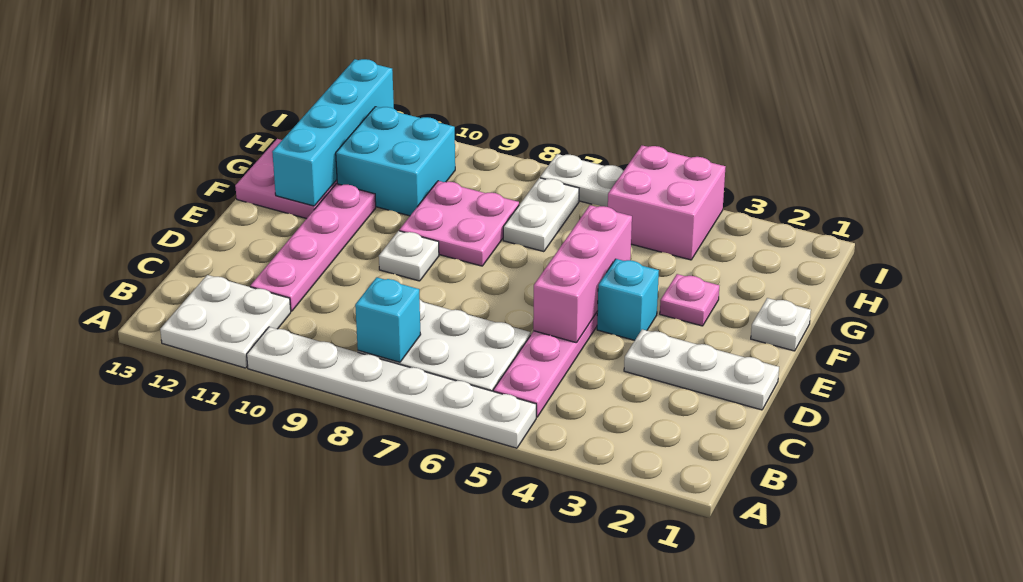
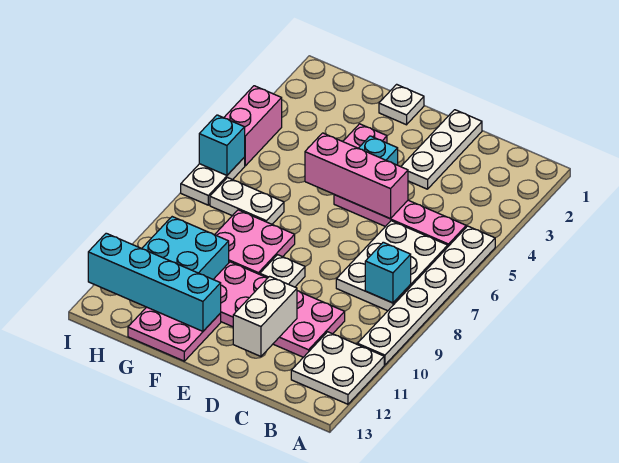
pink 1x4 plate [250,184,376,311] -> pink 2x4 plate [213,262,345,357]
none -> white 1x2 brick [233,276,297,356]
pink 2x2 brick [608,145,725,260] -> pink 1x2 brick [224,86,282,166]
none -> cyan 1x1 brick [199,115,245,175]

